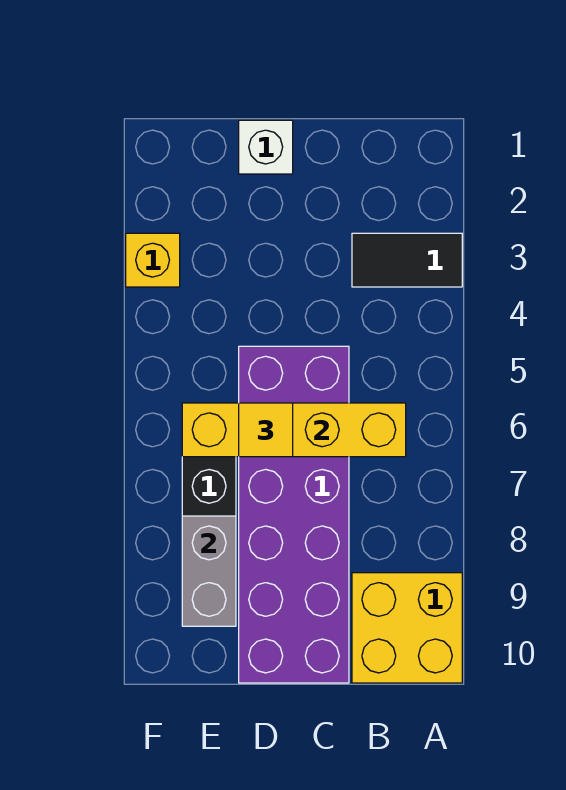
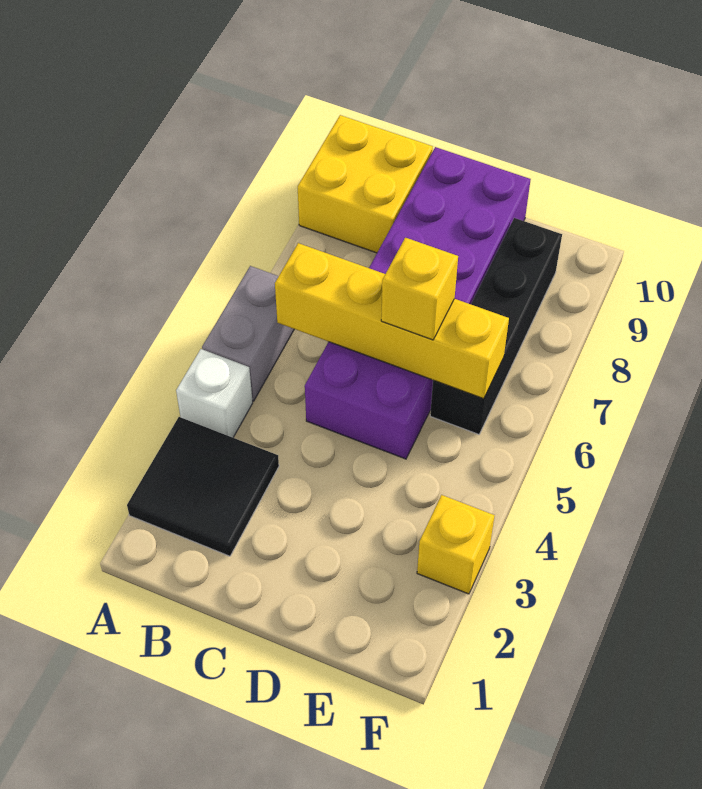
black 1x2 tile [352,233,462,287] -> black 2x2 tile [127,417,279,556]
white 1x1 brick [239,120,293,174] -> white 1x1 brick moved to [176,349,253,437]
yellow 1x1 tile [239,403,293,457] -> yellow 1x1 brick [381,238,458,340]
grey 1x2 brick [182,516,236,626] -> grey 1x2 brick moved to [202,266,294,401]

